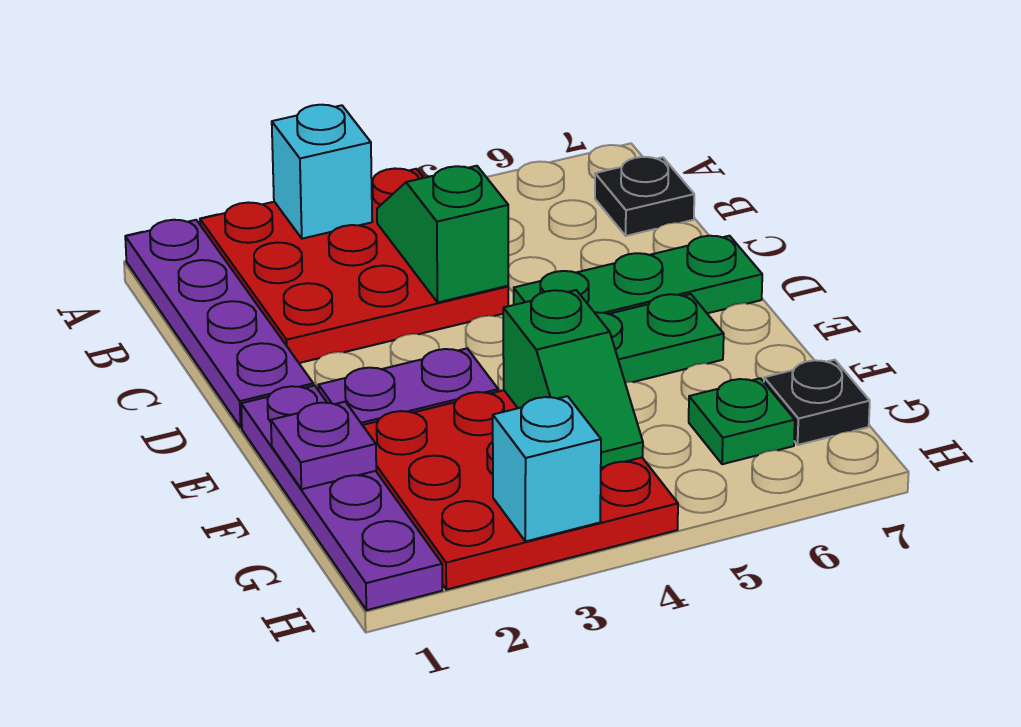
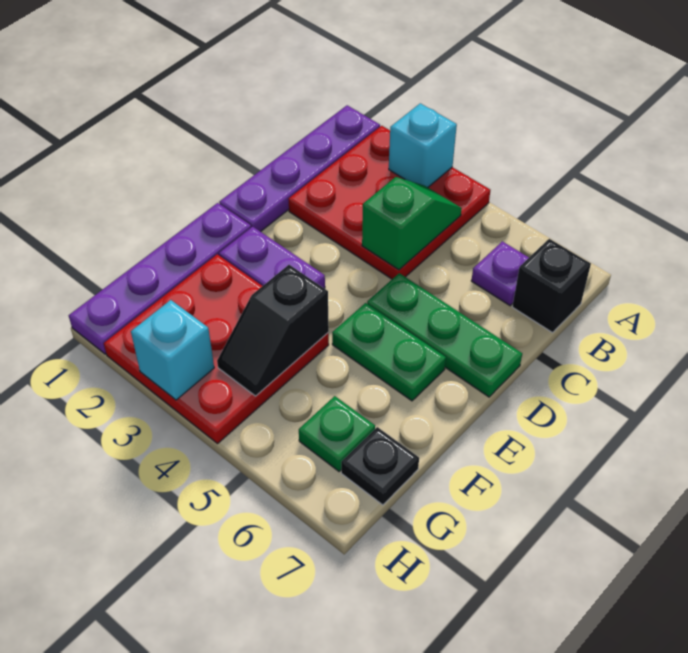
black 1x1 plate [595,157,694,236] -> black 1x1 brick [512,239,591,333]
purple 1x1 plate [271,402,376,489] -> purple 1x1 plate moved to [471,241,529,306]
green 1x2 slope [503,290,643,468] -> black 1x2 slope [217,265,329,396]

